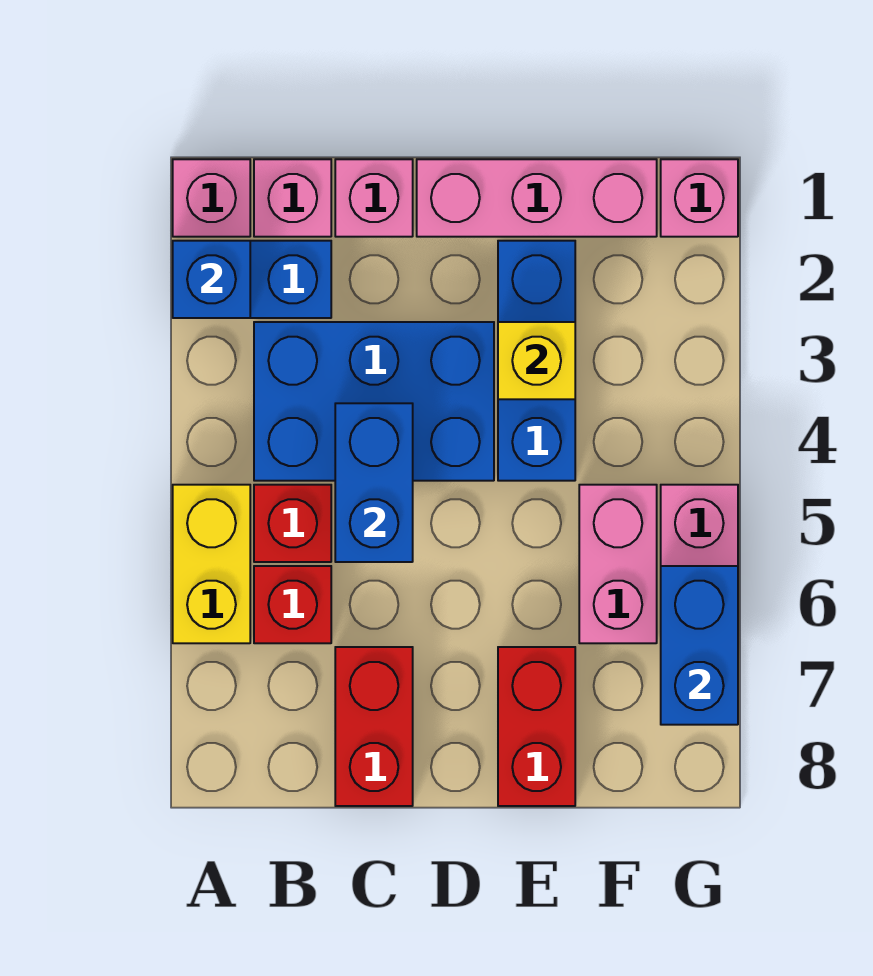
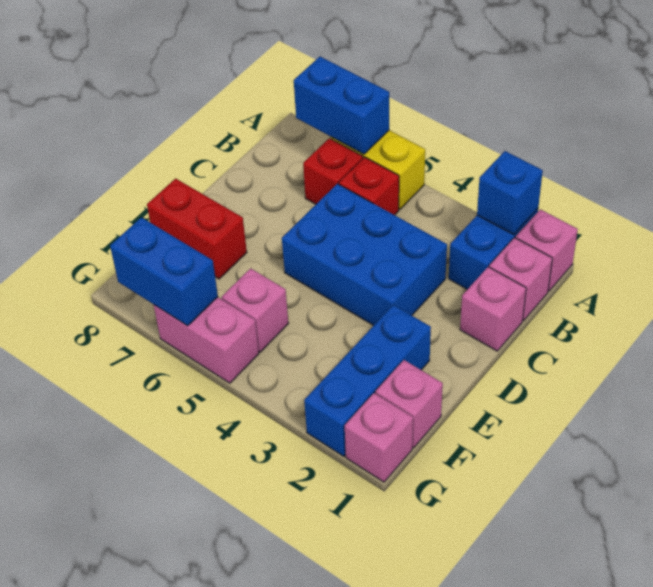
blue 2x3 brick [254,322,494,481] -> blue 2x3 brick turned to [282,184,447,325]
blue 1x2 brick [335,403,413,562] -> blue 1x2 brick moved to [294,57,389,154]
red 1x2 brick [335,647,413,806] -> none
pink 1x3 brick [417,159,657,237] -> pink 1x1 brick [375,360,443,448]
blue 1x3 brick [498,241,575,481] -> blue 1x3 brick turned to [304,305,431,456]
yellow 1x1 brick [498,322,575,399] -> none
pink 1x2 brick [579,485,657,643] -> pink 1x1 brick [221,268,289,352]

